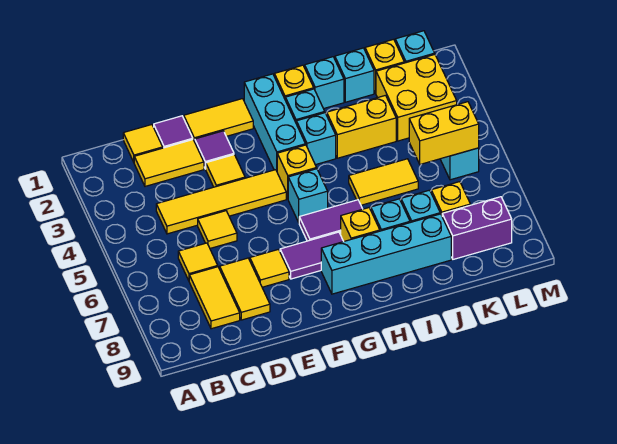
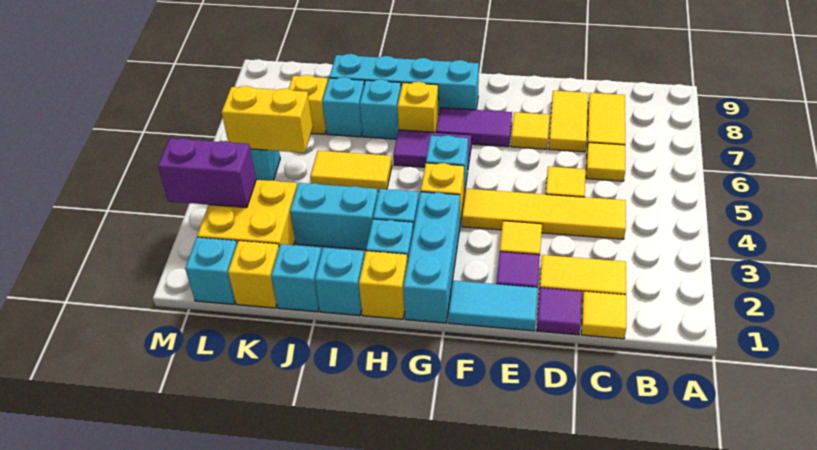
yellow 1x2 tile [184,99,253,142] -> cyan 1x2 tile [449,281,538,331]
yellow 1x2 brick [327,95,396,158] -> cyan 1x2 brick [290,183,378,250]
purple 1x2 brick [442,197,512,259] -> purple 1x2 brick moved to [158,138,256,208]

